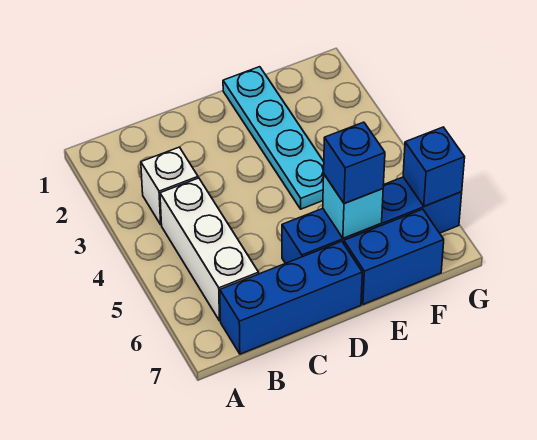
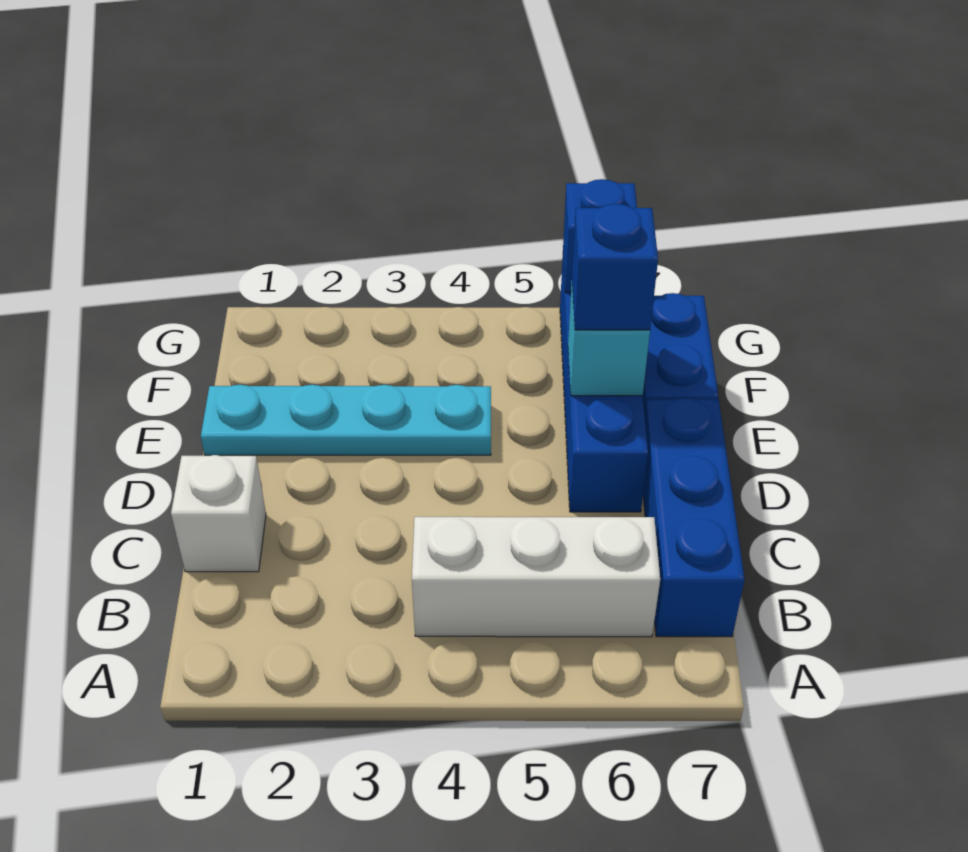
white 1x1 brick [141,147,198,225] -> white 1x1 brick moved to [171,455,266,572]

